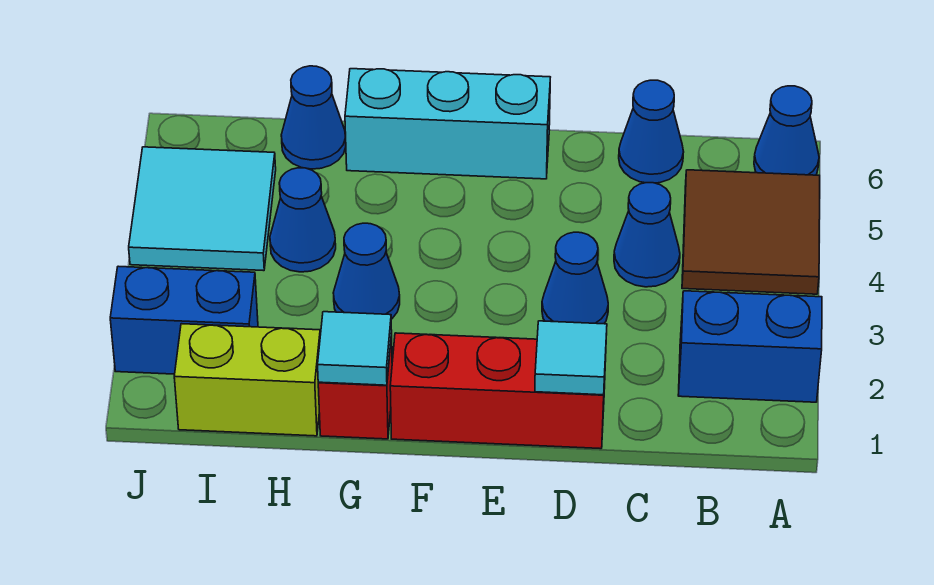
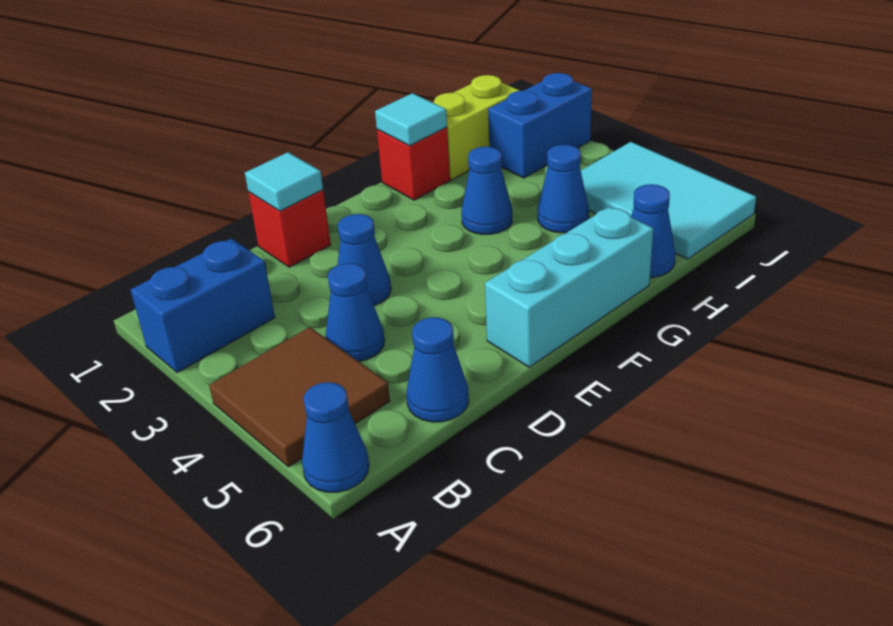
red 1x3 brick [390,333,606,449] -> red 1x1 brick [248,190,331,267]
cyan 2x2 tile [129,147,276,271] -> cyan 2x3 tile [581,142,756,259]

